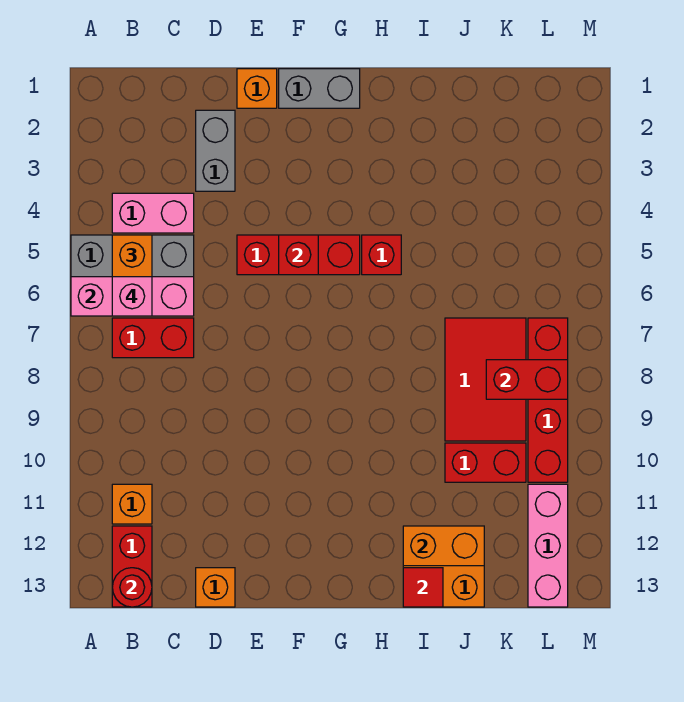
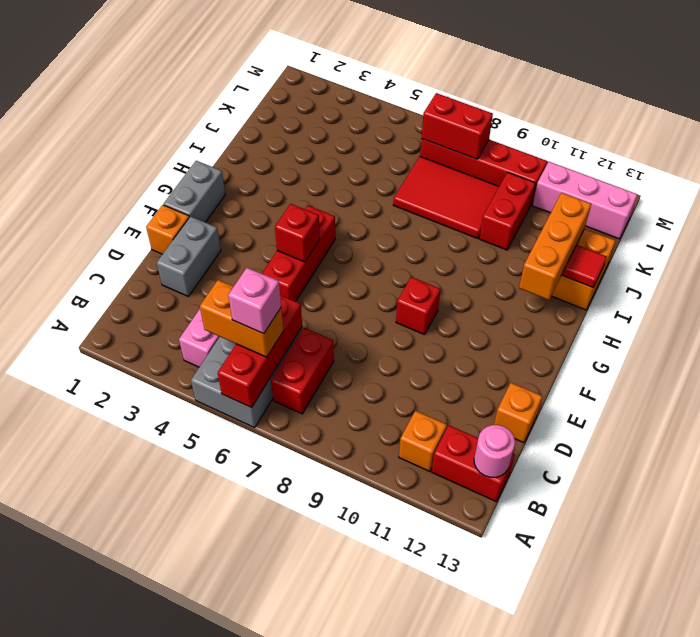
pink 1x3 brick [71,277,194,316] -> red 1x3 brick [218,295,302,408]
red 1x1 round brick [112,568,152,607] -> pink 1x1 round brick [474,425,515,477]
grey 1x2 brick [196,110,235,191] -> grey 1x2 brick turned to [157,216,221,297]
red 1x1 brick [362,235,401,275] -> red 1x1 brick moved to [396,277,440,335]
orange 1x2 brick [403,526,484,566] -> orange 1x3 brick [519,193,591,300]
red 1x2 brick [486,360,568,399] -> red 1x2 brick turned to [422,93,493,159]

